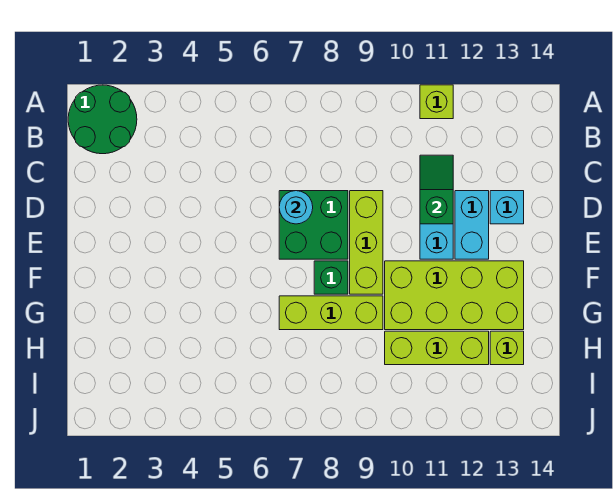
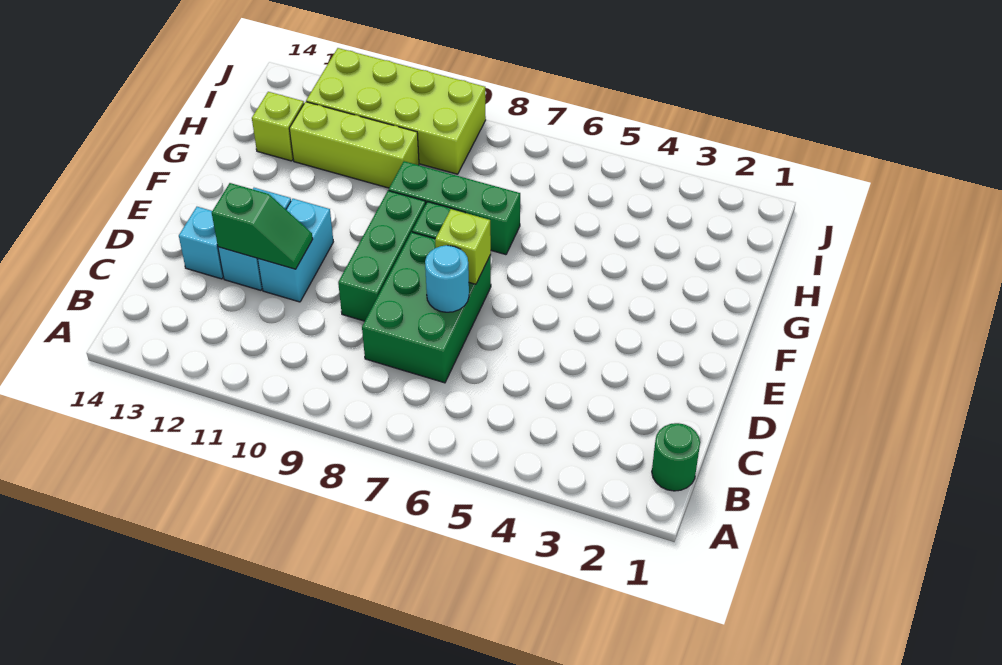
green 2x2 round brick [68,85,137,154] -> green 1x1 round brick [652,423,700,491]
lime 1x1 brick [420,85,453,119] -> lime 1x1 brick moved to [435,209,491,284]
green 1x2 slope [420,155,453,224] -> green 1x2 slope turned to [212,183,313,269]
green 2x2 brick [279,191,348,259] -> green 2x3 brick [362,232,491,383]
lime 1x3 brick [350,191,383,294] -> green 1x3 brick [338,191,426,321]
lime 2x4 brick [385,261,524,330] -> lime 2x4 brick moved to [306,48,486,174]
lime 1x3 brick [279,296,383,330] -> green 1x3 brick [389,161,520,255]

